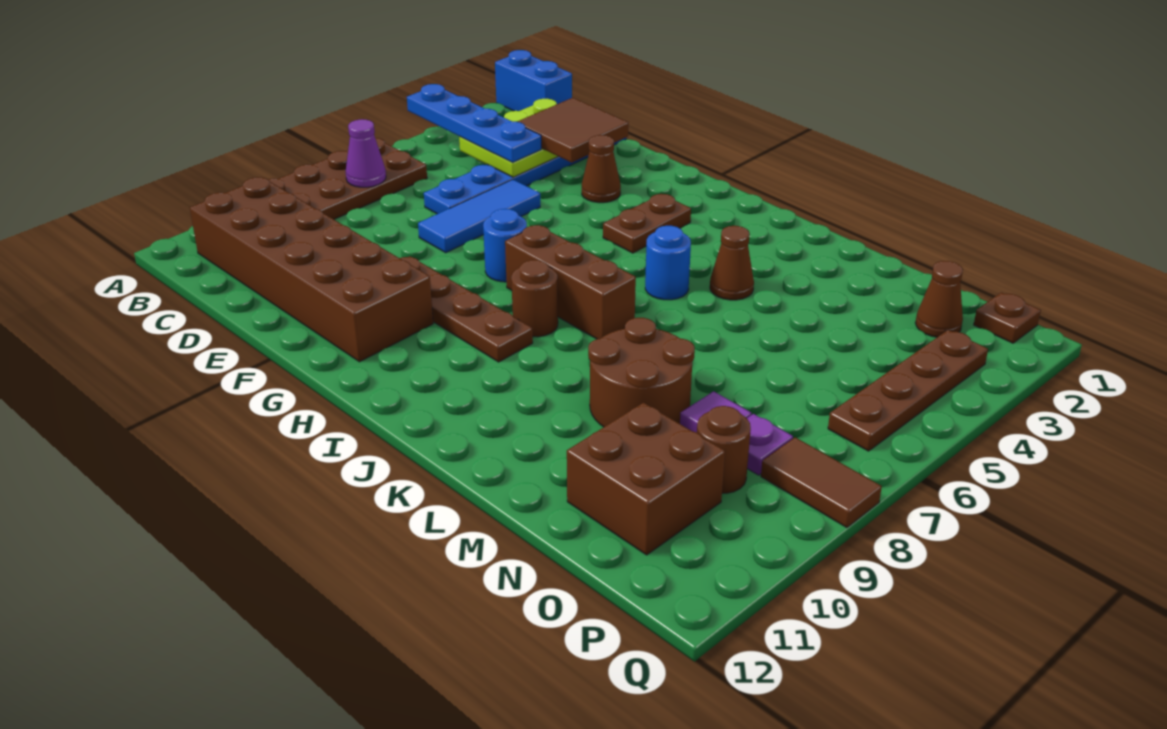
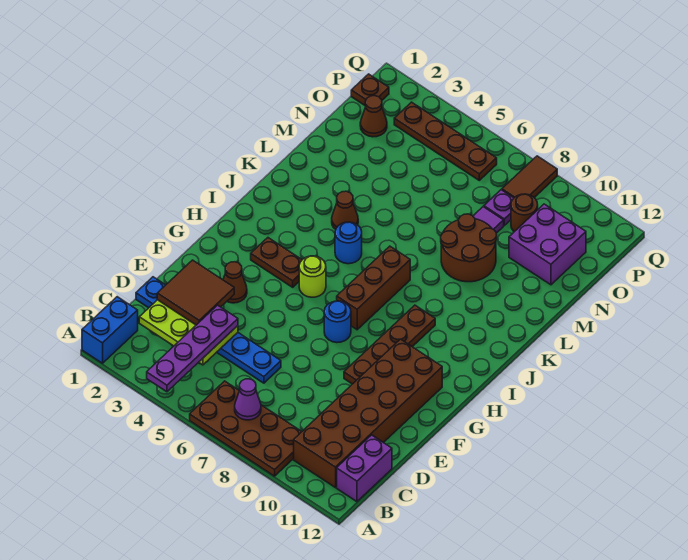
blue 1x4 plate [407,84,541,162] -> purple 1x4 plate [147,305,238,392]
none -> purple 1x2 brick [337,435,392,502]
blue 1x3 tile [418,179,540,253] -> none
none -> lime 1x1 round brick [299,256,326,297]
brown 1x1 round brick [511,260,558,337] -> none
brown 2x2 brick [567,403,725,555] -> purple 2x2 brick [509,204,586,285]

